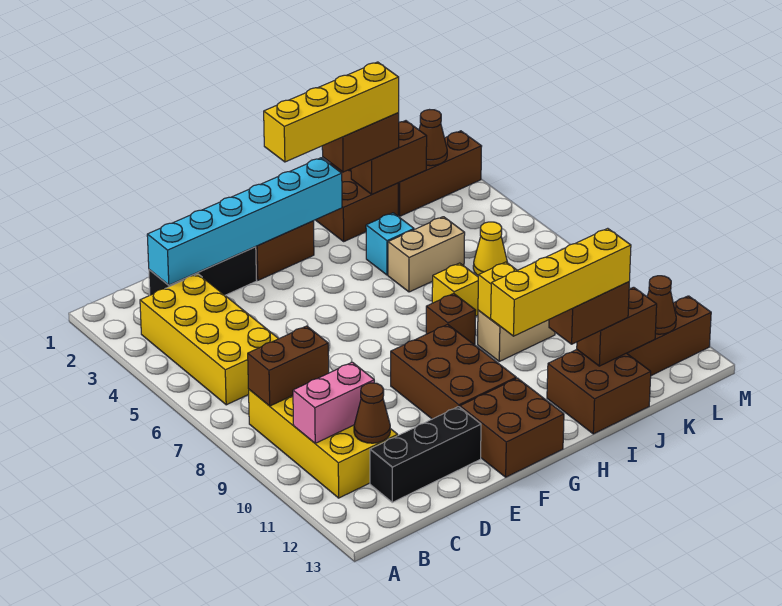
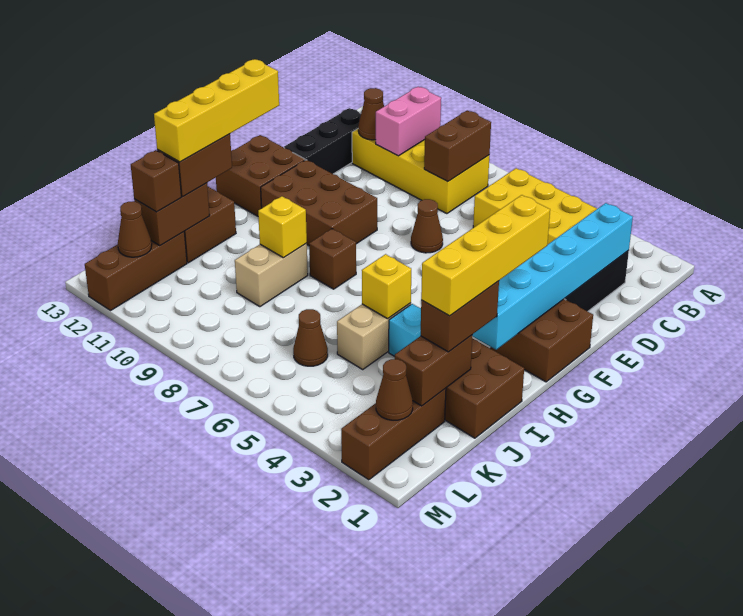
none -> brown 1x1 cone [411,199,443,253]
yellow 1x1 brick [432,263,478,316] -> yellow 1x1 brick moved to [362,254,411,319]
yellow 1x1 cone [473,222,508,275] -> brown 1x1 cone [293,309,328,366]
none -> brown 1x1 brick [131,150,181,212]

